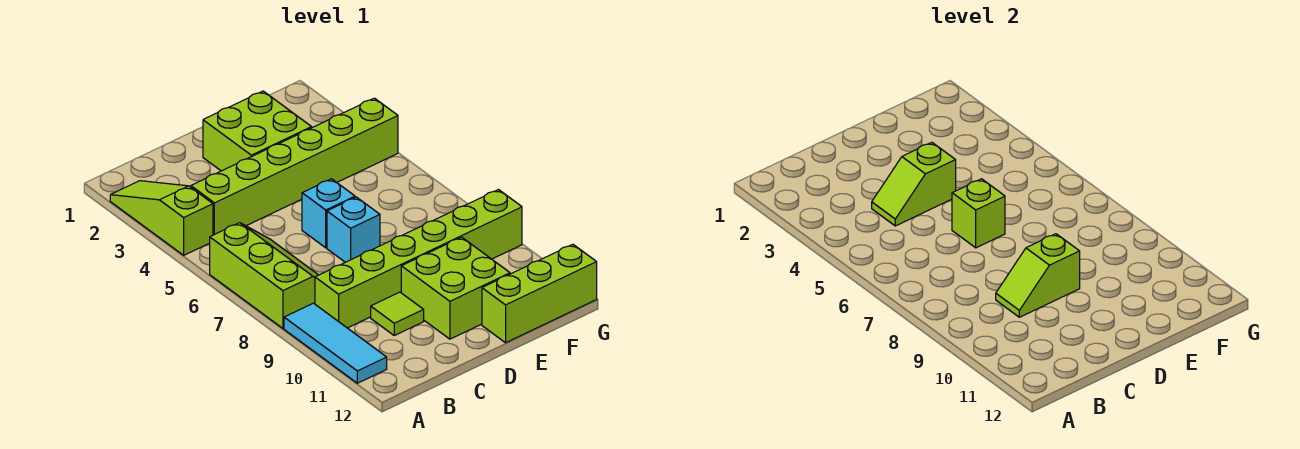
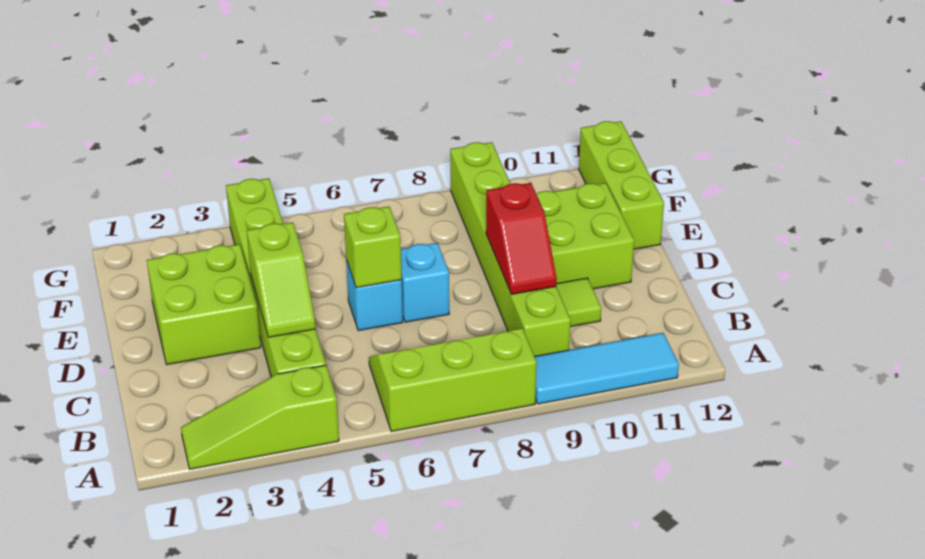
lime 1x2 slope [996,234,1080,317] -> red 1x2 slope [486,183,557,294]

